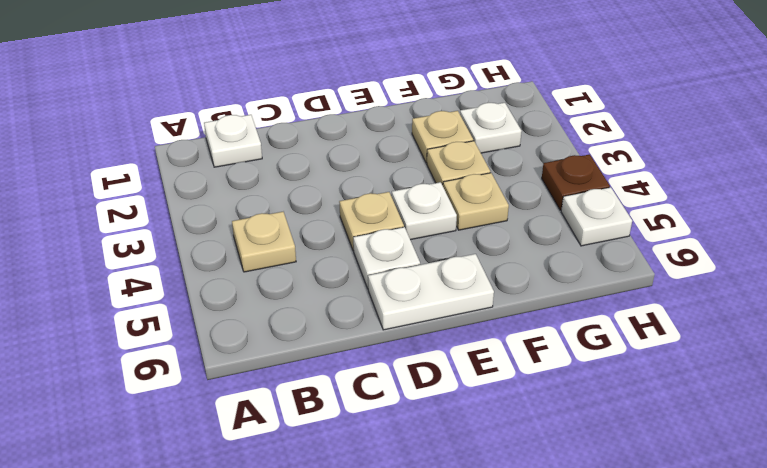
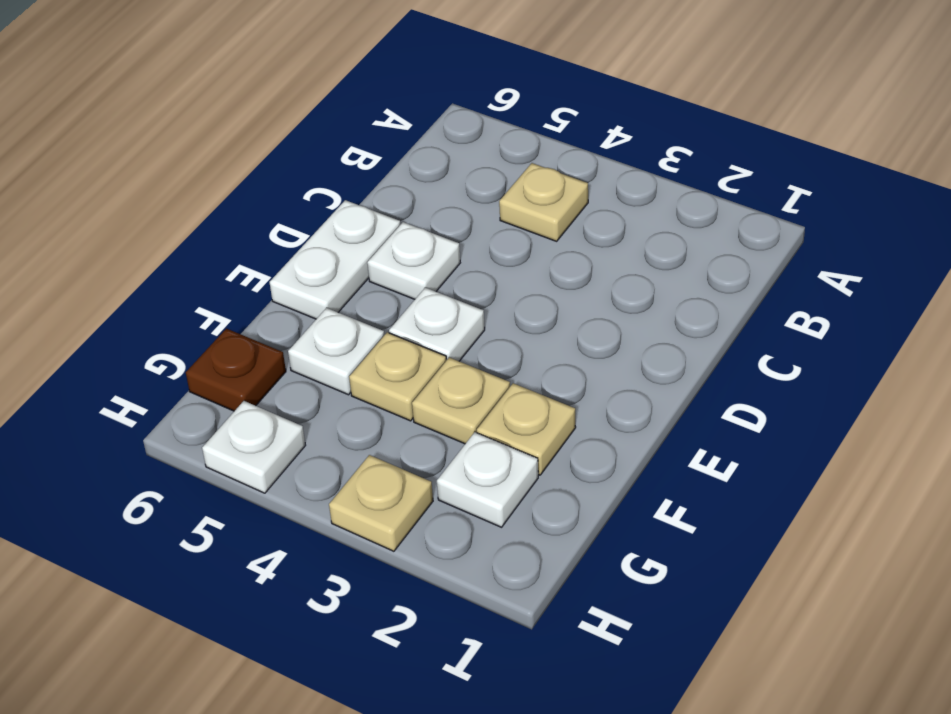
white 1x1 plate [204,115,262,167] -> white 1x1 plate moved to [288,308,384,395]
tan 1x1 plate [339,192,404,251] -> tan 1x1 plate moved to [329,455,433,551]
brown 1x1 plate [542,155,610,210] -> brown 1x1 plate moved to [186,329,286,411]

